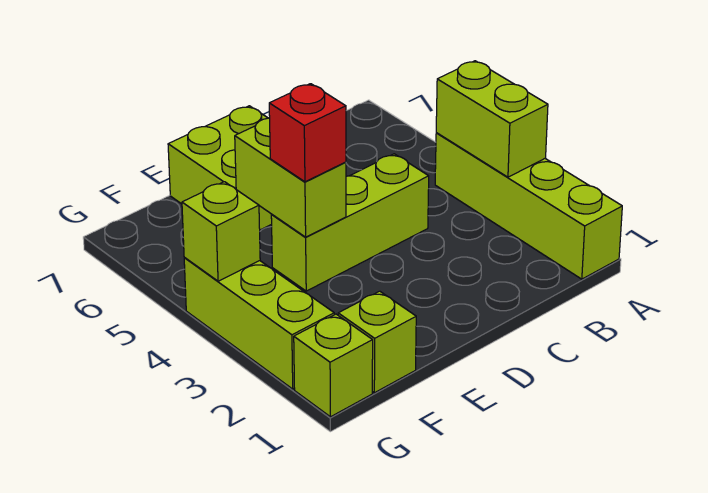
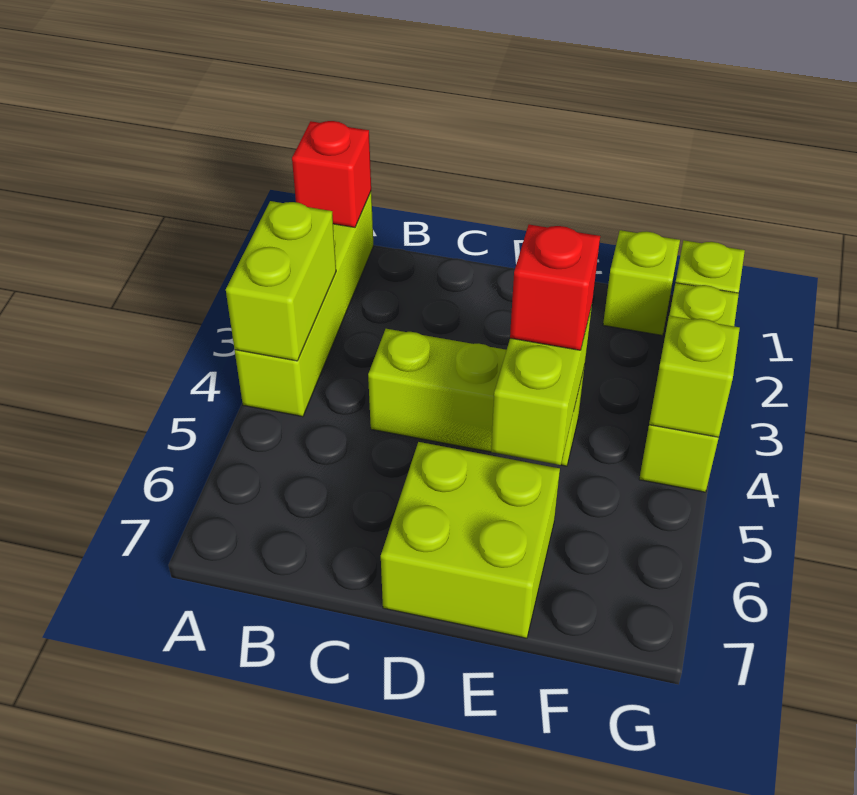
none -> red 1x1 brick [292,121,371,227]

